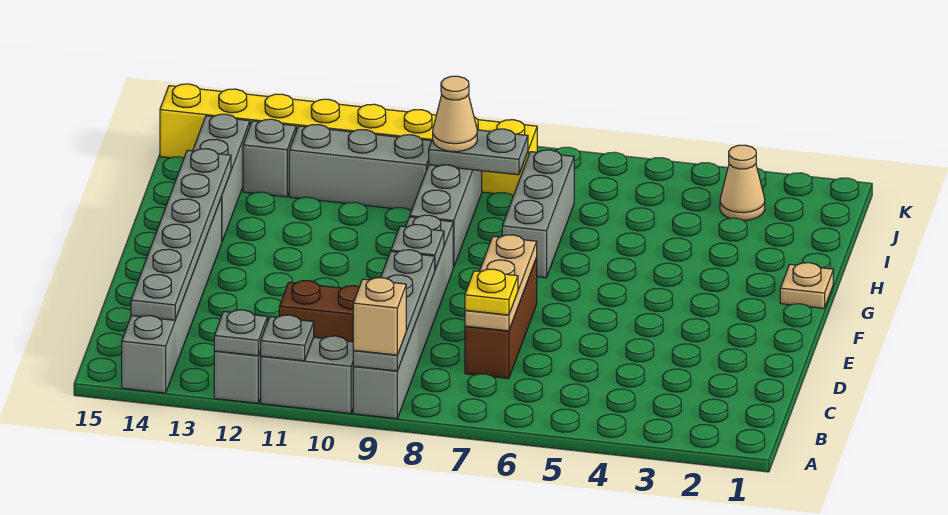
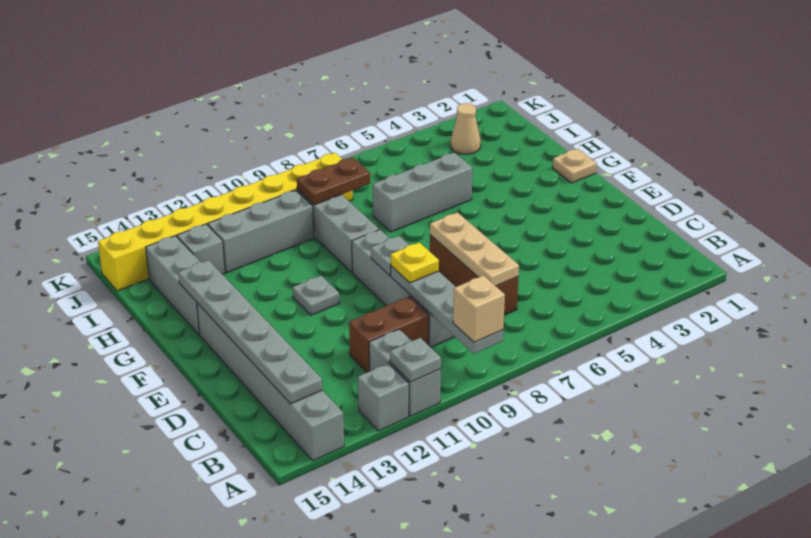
grey 1x6 brick [353,215,453,419] -> grey 1x4 brick [352,230,455,347]
grey 1x2 brick [261,336,354,414] -> grey 1x2 brick turned to [369,329,441,416]
grey 1x1 plate [214,310,267,356] -> grey 1x1 plate moved to [293,276,339,315]
yellow 1x1 plate [465,269,518,315] -> yellow 1x1 plate moved to [391,243,439,283]
grey 1x3 brick [502,150,574,278] -> grey 1x3 brick turned to [373,153,473,232]
grey 1x2 plate [429,129,528,175] -> brown 1x2 plate [297,158,370,205]
tan 1x1 cone [433,76,477,152] -> none

